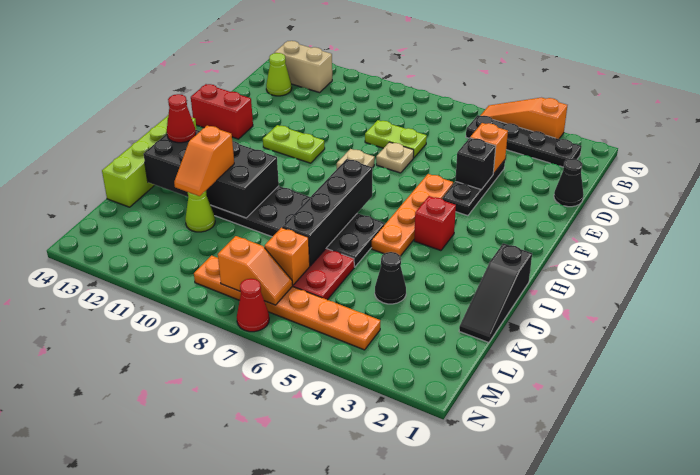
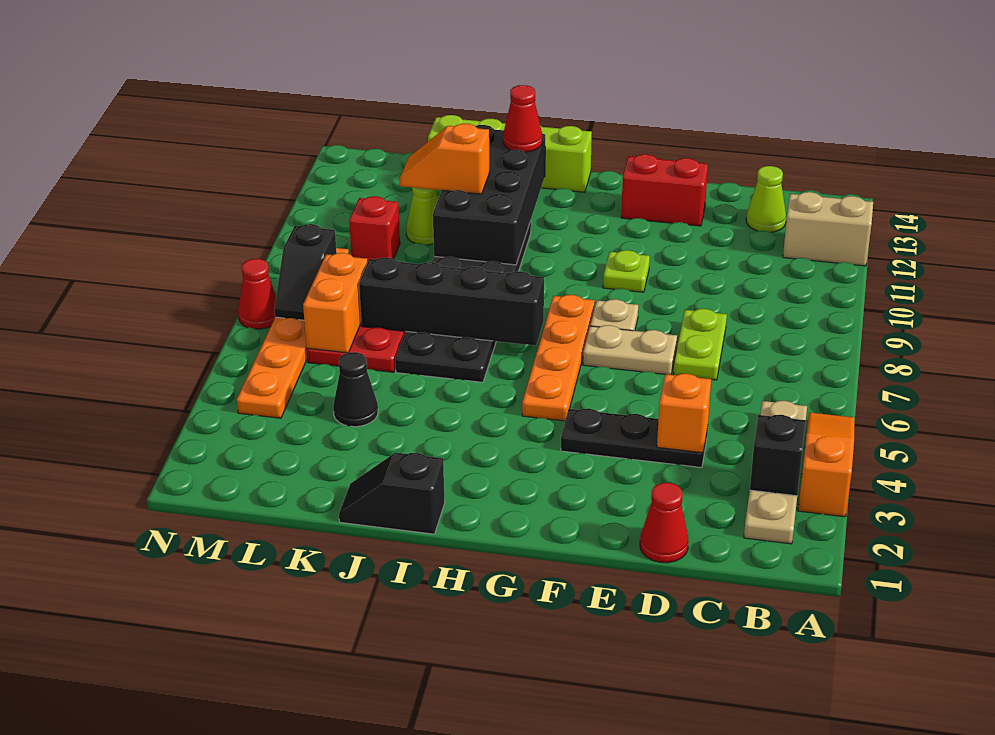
black 1x4 plate [466,115,581,167] -> tan 1x4 plate [744,401,807,544]
tan 1x2 brick [274,41,332,93] -> tan 1x2 brick turned to [783,192,873,266]
black 1x1 cone [554,159,584,207] -> red 1x1 cone [640,483,689,563]
black 1x1 brick [455,138,496,189] -> black 1x1 brick moved to [750,415,806,496]
tan 1x1 plate [376,142,414,173] -> tan 1x2 plate [583,325,677,375]
orange 1x4 plate [372,174,453,256] -> orange 1x4 plate turned to [522,295,595,421]
lime 1x2 plate [263,125,325,163] -> lime 1x1 plate [603,250,650,292]
red 1x2 brick [191,84,253,139] -> red 1x2 brick turned to [621,154,708,226]
red 1x1 brick [414,196,456,251] -> red 1x1 brick moved to [349,196,400,262]
black 1x3 slope [459,243,532,343] -> black 1x2 slope [339,453,445,534]
orange 1x1 brick [265,228,310,285] -> orange 1x2 brick [303,253,368,353]
orange 1x2 slope [218,236,293,305] -> black 1x2 slope [274,224,337,320]

